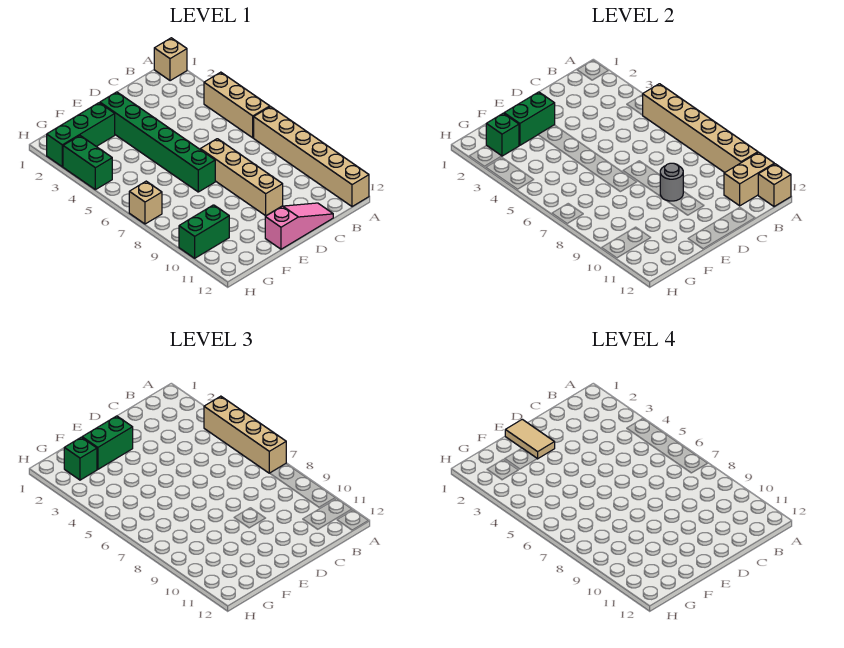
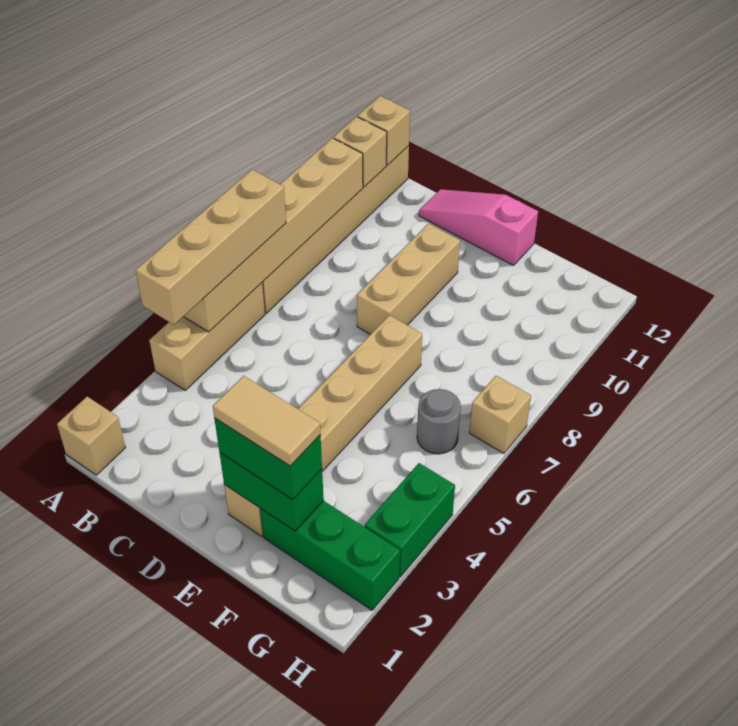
tan 1x2 brick [724,152,774,206] -> tan 1x1 brick [334,117,387,187]
tan 1x4 brick [200,139,283,216] -> tan 1x3 brick [357,224,460,334]
grey 1x1 round brick [660,163,683,201] -> grey 1x1 round brick moved to [417,389,461,454]
tan 1x2 tile [505,419,555,459] -> tan 1x2 tile turned to [213,376,320,466]
green 1x6 brick [100,92,215,192] -> tan 1x6 brick [224,315,422,536]
green 1x1 brick [486,113,519,156] -> none
green 1x1 brick [64,437,97,480] -> none
green 1x2 brick [179,205,229,258] -> none

